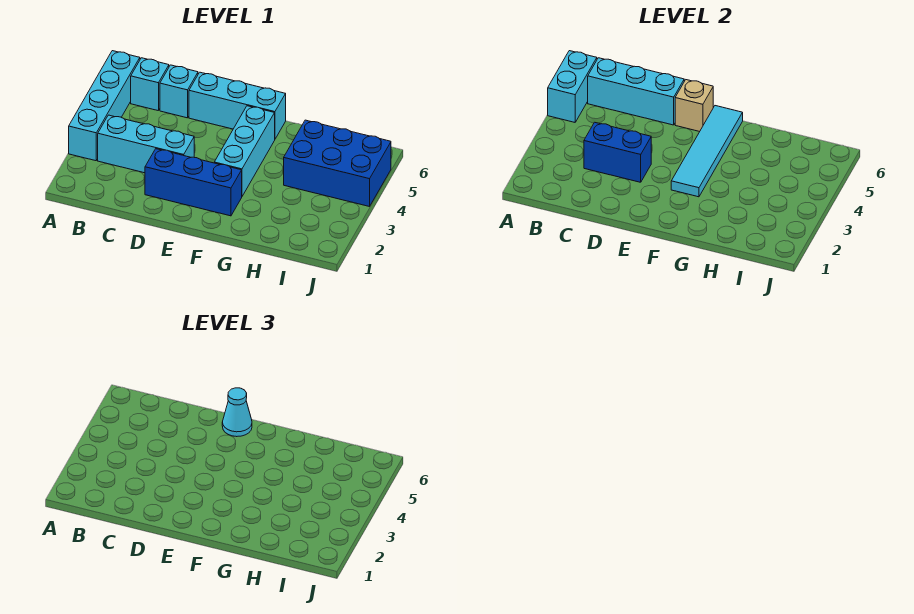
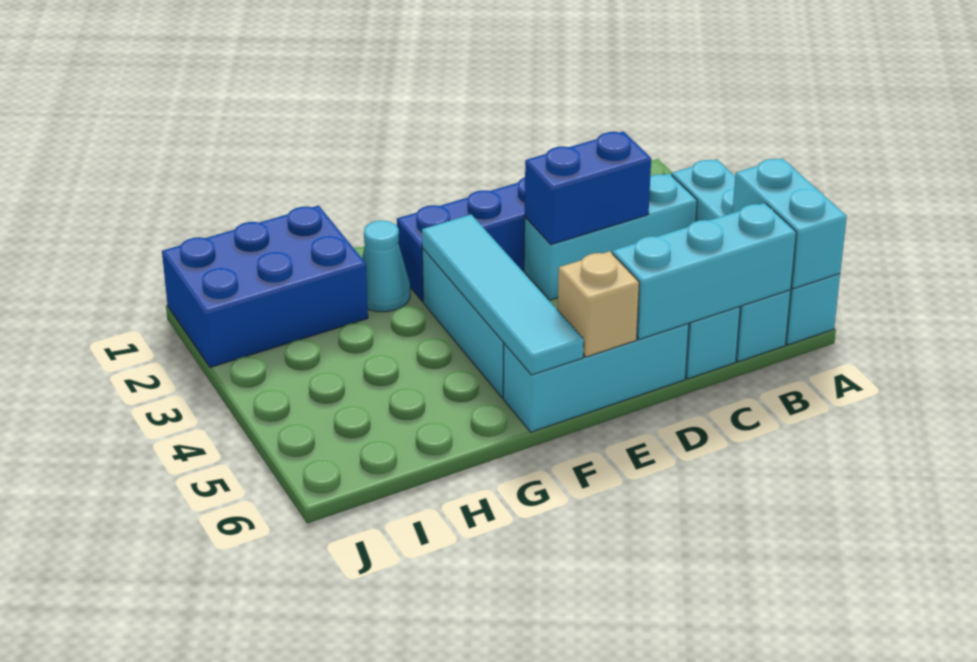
cyan 1x1 cone [222,388,252,437] -> cyan 1x1 cone moved to [362,221,410,312]
blue 2x3 brick [284,120,391,207] -> blue 2x3 brick moved to [162,205,368,367]

